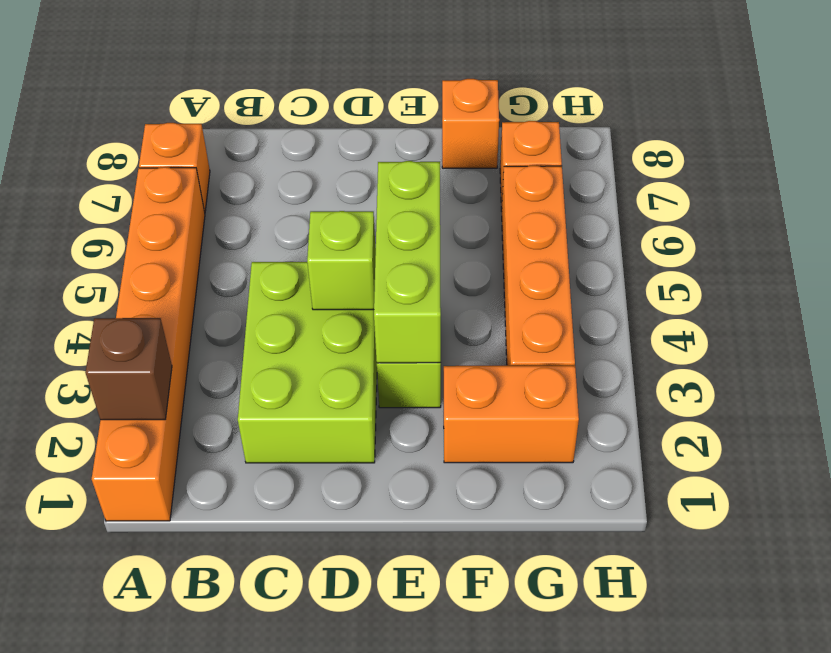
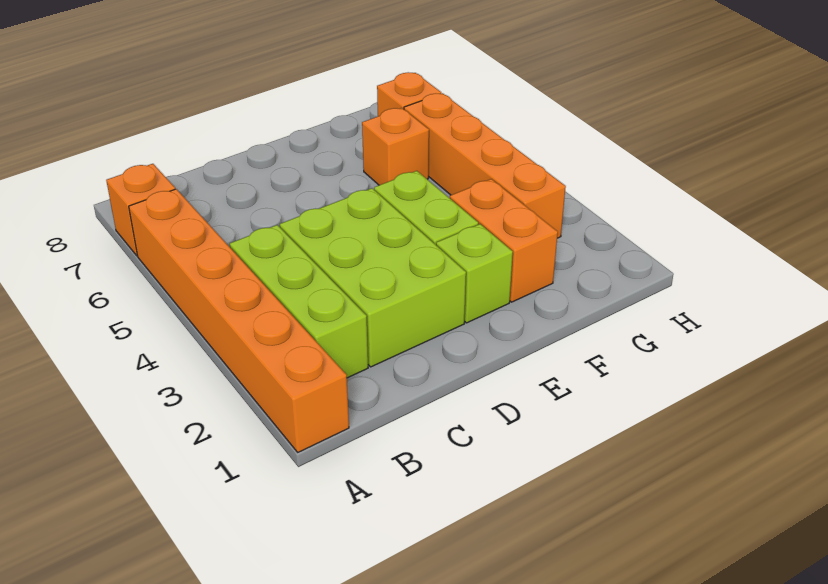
brown 1x1 brick [85,318,172,420] -> none
lime 1x1 brick [307,211,376,310] -> lime 1x1 brick moved to [436,224,513,323]
lime 1x3 brick [374,161,441,363] -> lime 1x3 brick moved to [230,225,368,378]
orange 1x2 brick [444,366,579,463] -> orange 1x2 brick turned to [450,179,558,302]
orange 1x1 brick [442,79,499,168] -> orange 1x1 brick moved to [362,108,429,185]

